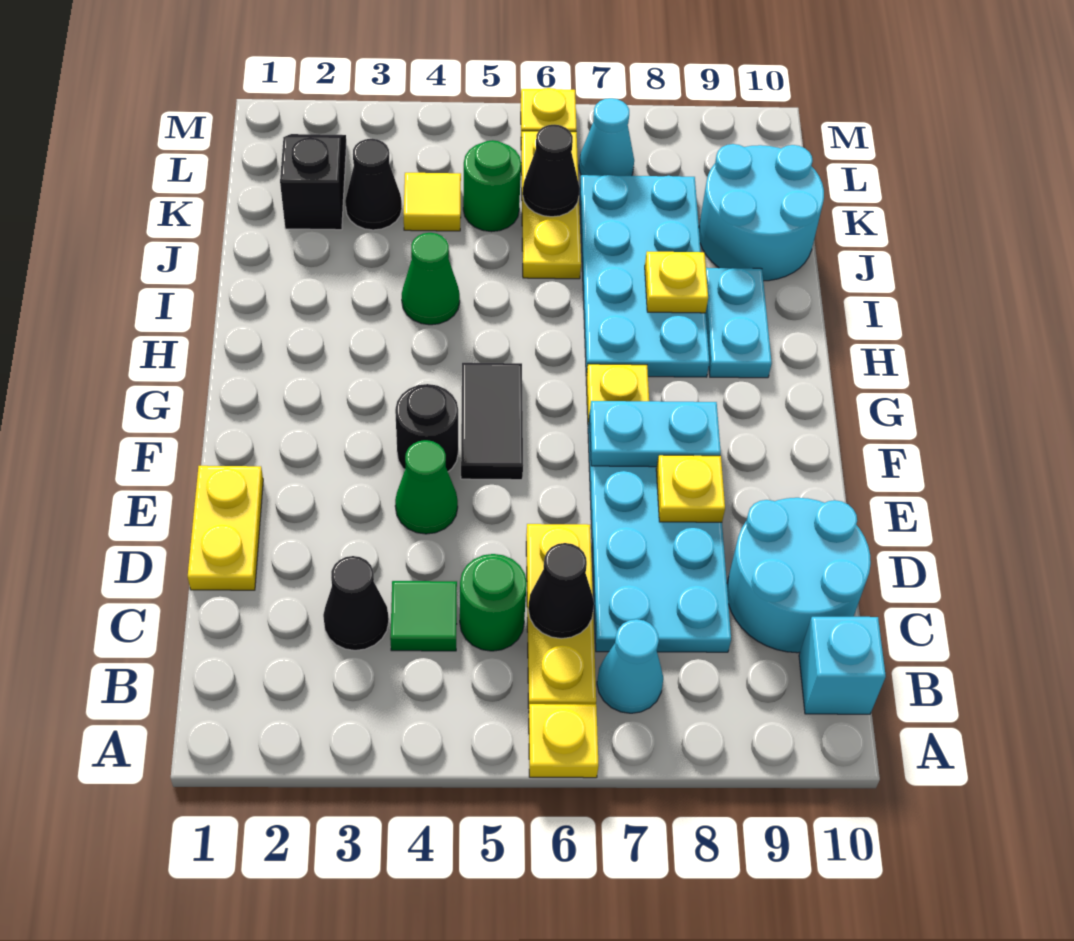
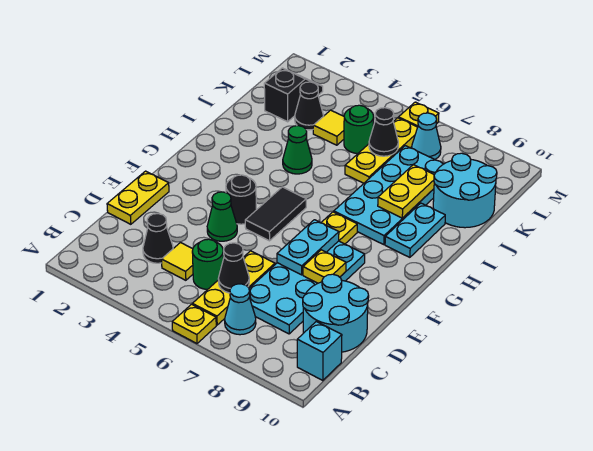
green 1x1 tile [390,581,457,651] -> yellow 1x1 tile [162,243,193,280]
cyan 1x2 plate [590,401,721,467] -> cyan 1x2 plate turned to [277,220,339,275]
yellow 1x1 plate [645,251,708,313] -> yellow 1x2 plate [378,165,434,218]

